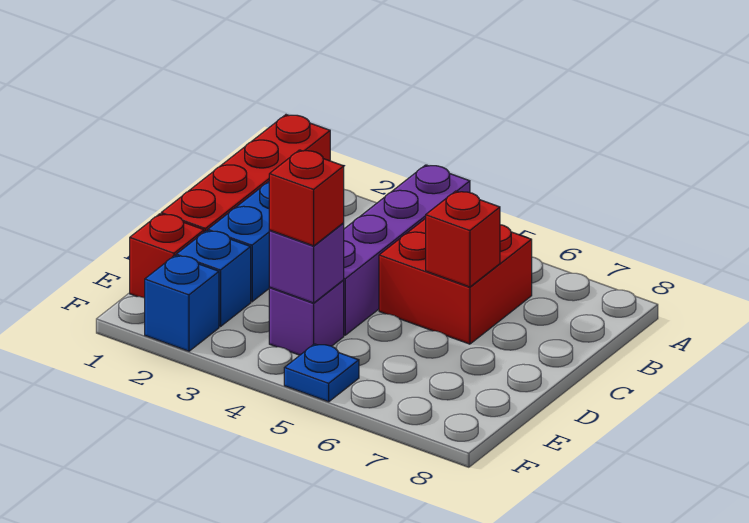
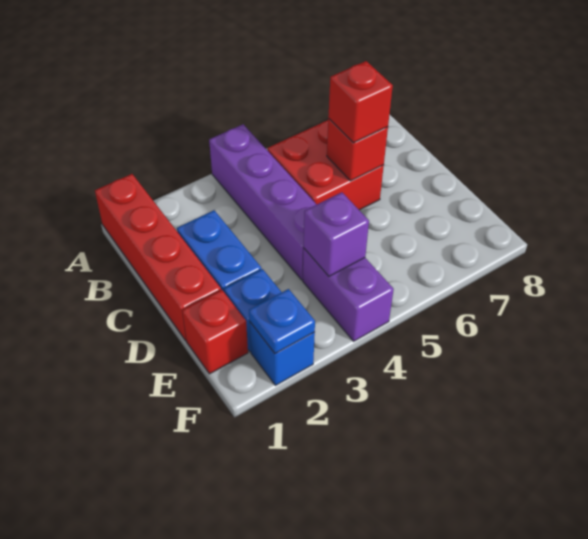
purple 1x1 brick [269,280,344,355] -> purple 1x2 brick [303,249,394,341]
red 1x1 brick [269,150,344,246] -> red 1x1 brick moved to [328,61,393,143]
blue 1x1 plate [284,344,359,402] -> blue 1x1 plate moved to [249,289,315,354]

